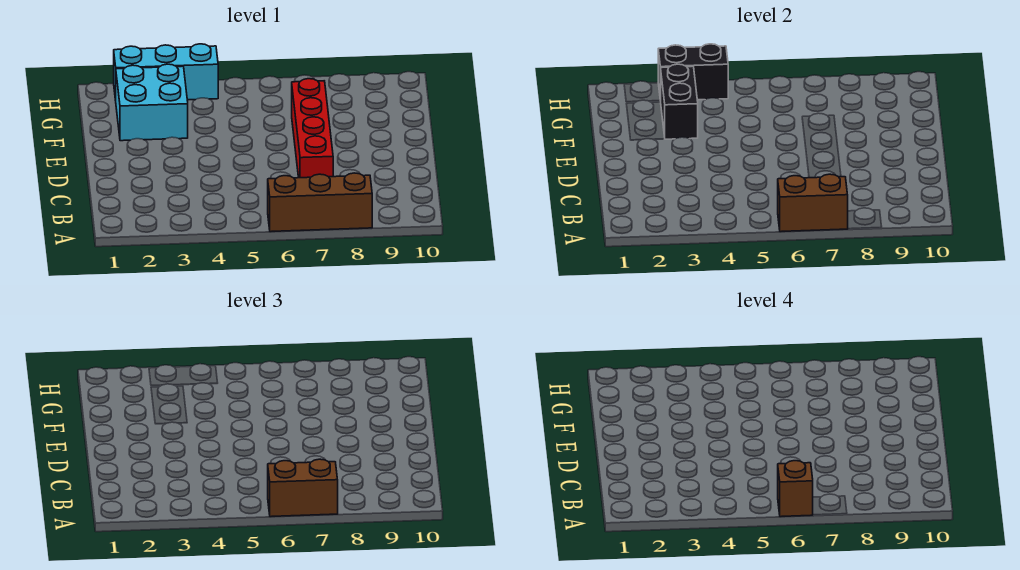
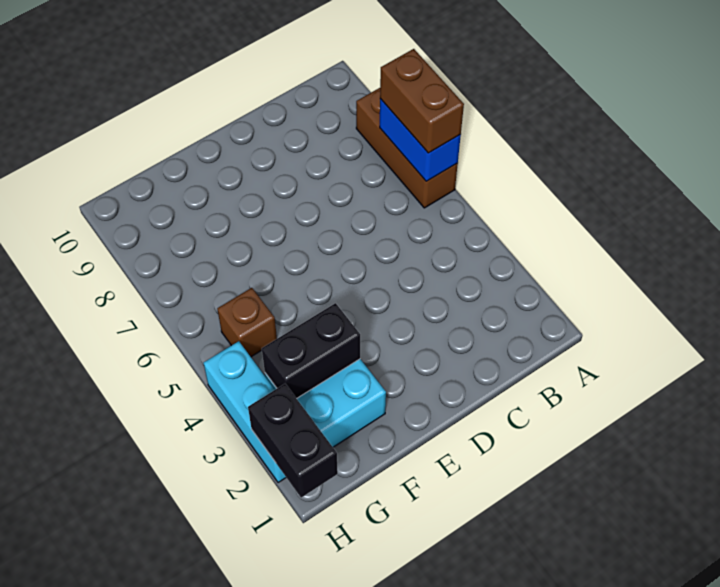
brown 1x2 brick [778,174,848,232] -> blue 1x2 brick [380,99,461,181]
brown 1x1 brick [778,461,813,517] -> brown 1x1 brick moved to [217,288,277,357]
red 1x4 brick [292,79,333,178] -> none
black 1x2 brick [658,44,728,101] -> black 1x2 brick moved to [248,384,338,498]

